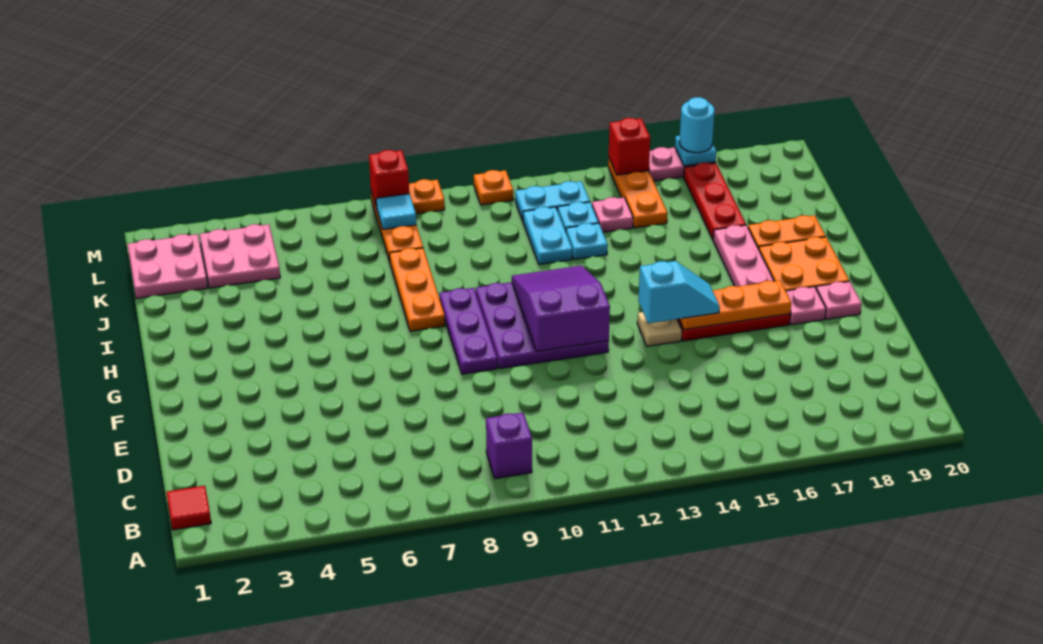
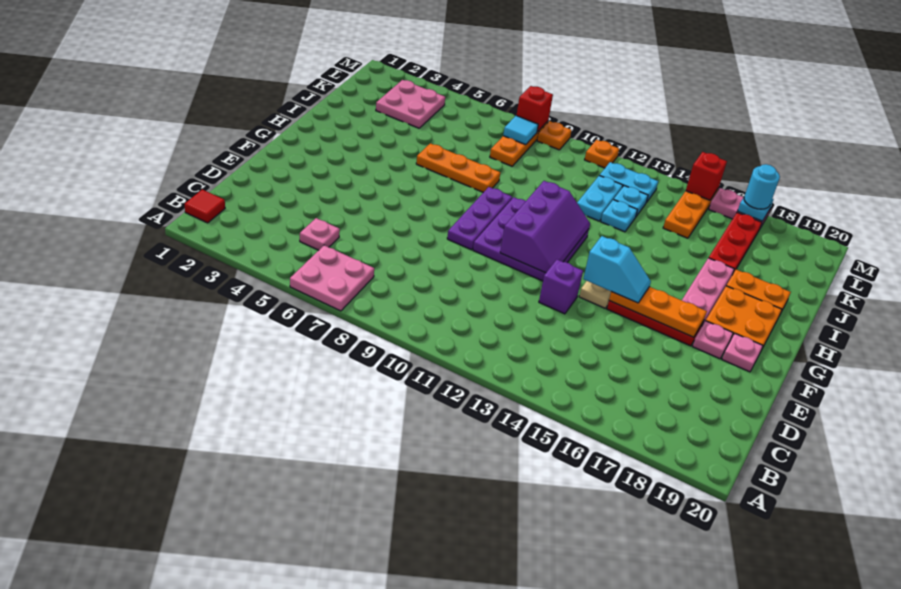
purple 1x1 brick [486,413,532,479] -> purple 1x1 brick moved to [539,260,583,314]
purple 2x3 slope [512,266,610,351] -> purple 2x3 slope turned to [500,181,590,273]
orange 1x3 plate [390,248,445,331] -> orange 1x3 plate turned to [416,143,500,192]
pink 2x2 plate [127,234,207,298] -> pink 2x2 plate moved to [290,245,374,311]
pink 1x1 plate [592,197,633,232] -> pink 1x1 plate moved to [300,218,340,250]

